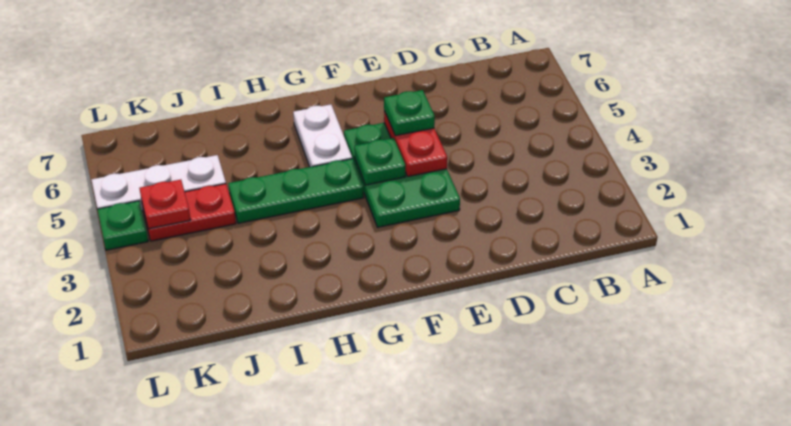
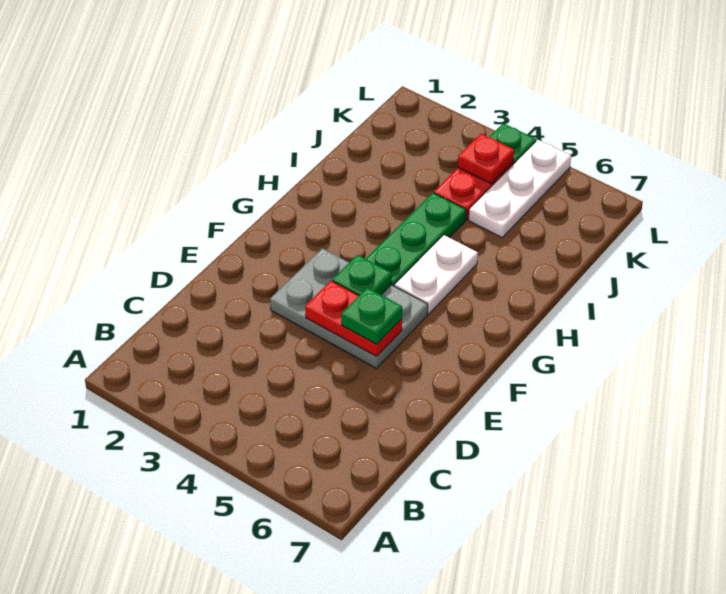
green 2x3 plate [344,123,460,227] -> grey 2x3 plate [270,248,428,368]
white 1x2 plate [293,104,352,167] -> white 1x2 plate turned to [394,235,478,314]

